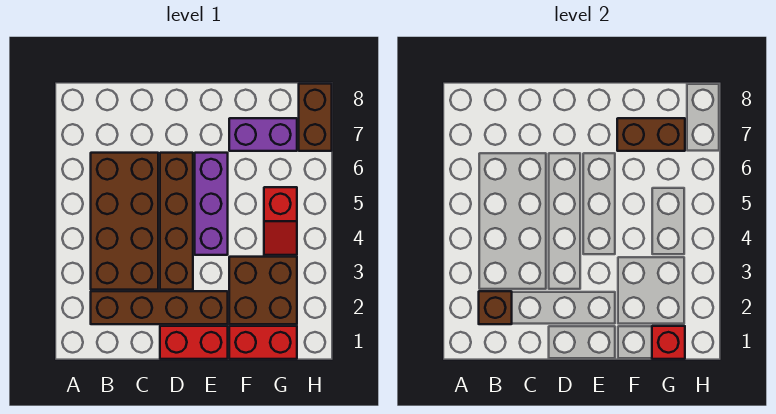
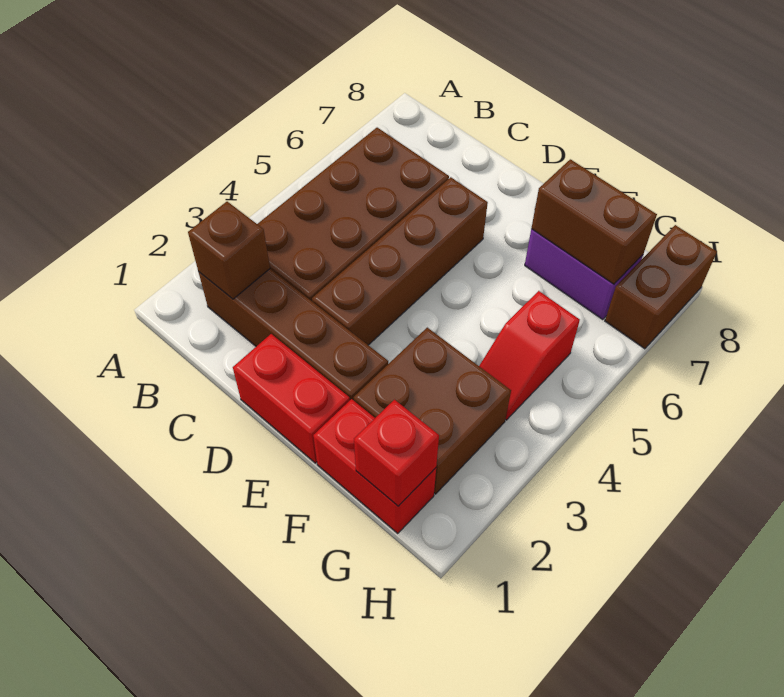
purple 1x3 brick [195,153,228,255] -> none

